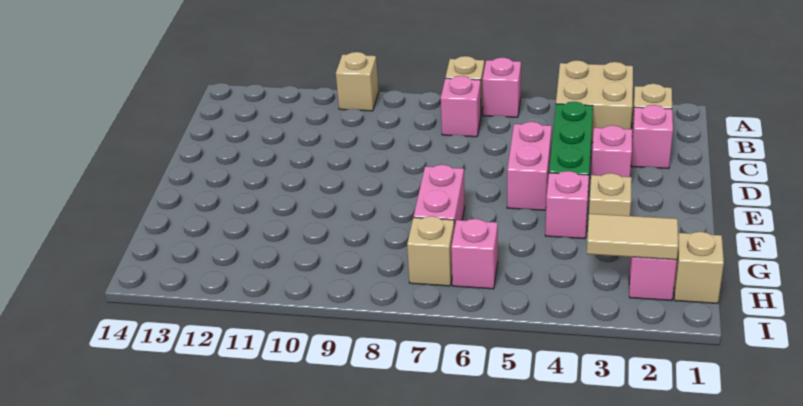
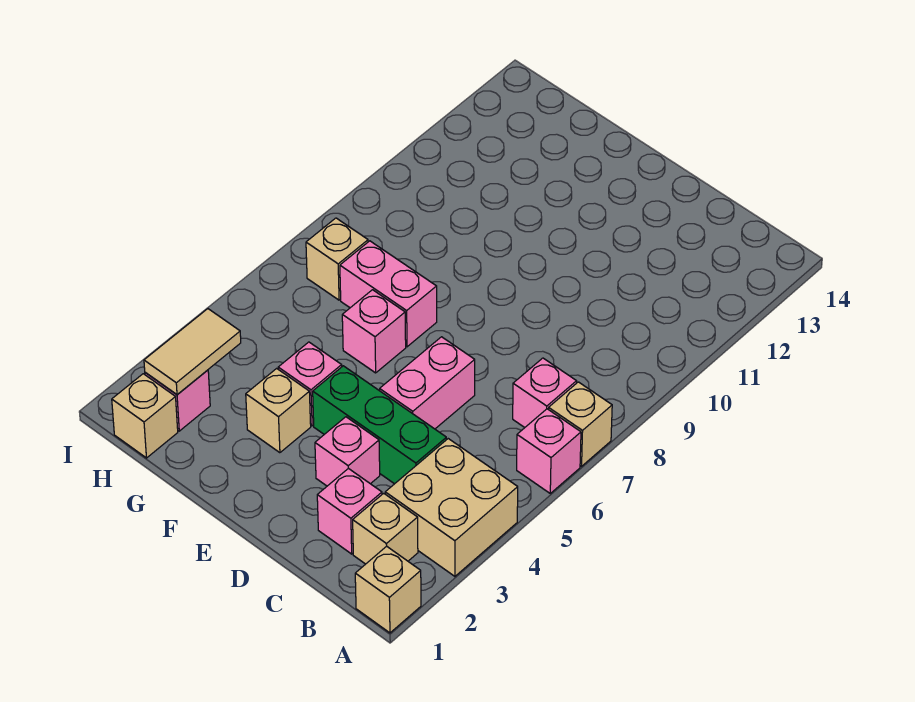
tan 1x1 brick [336,52,378,111] -> tan 1x1 brick moved to [355,546,421,633]
pink 1x2 brick [507,122,552,210] -> pink 1x2 brick turned to [380,337,475,429]
pink 1x1 brick [451,219,498,289] -> pink 1x1 brick moved to [342,290,406,373]

